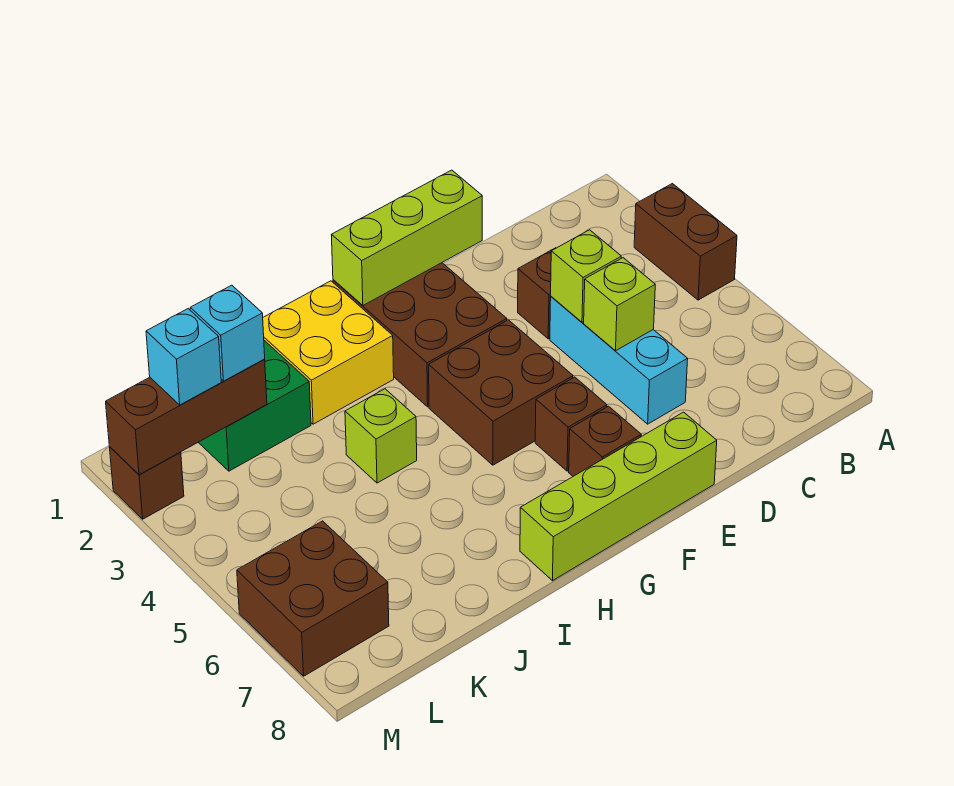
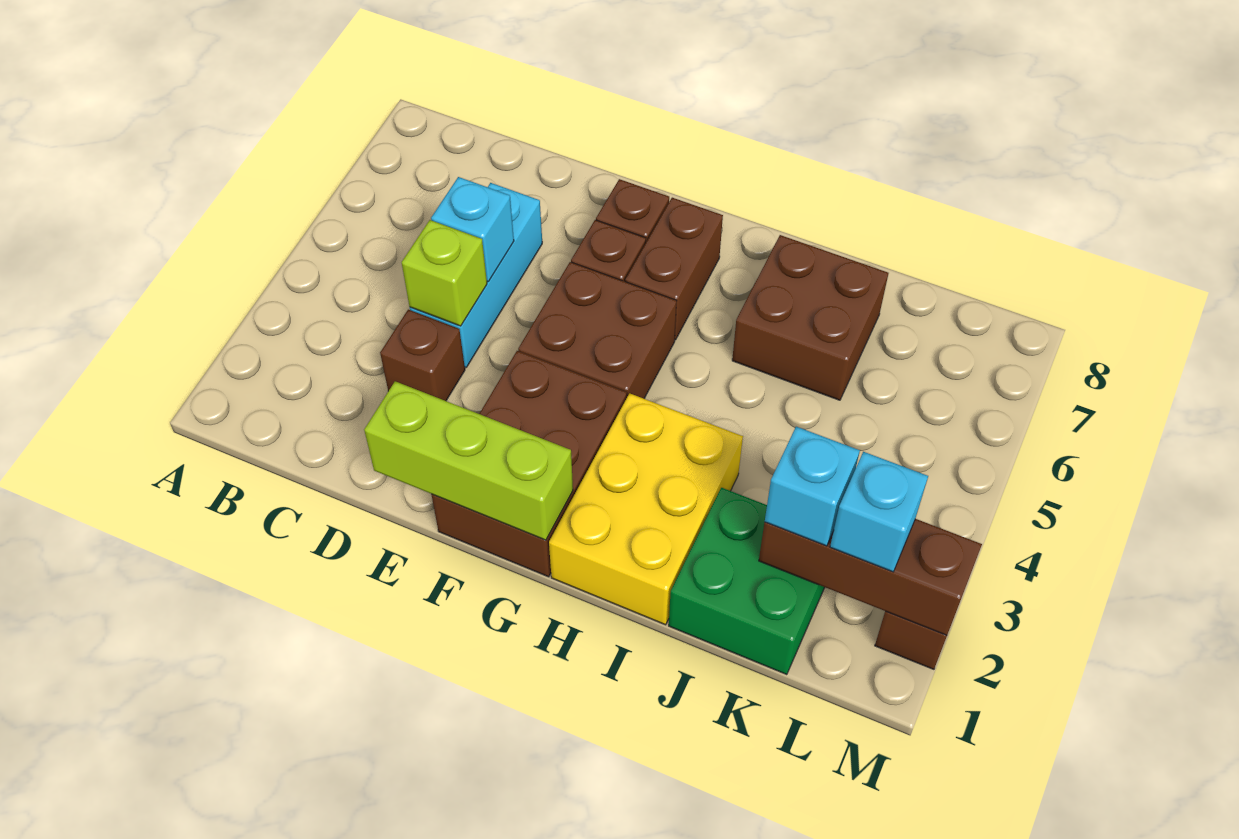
brown 1x2 brick [634,184,737,300] -> brown 1x2 brick moved to [625,198,723,340]
lime 1x1 brick [584,258,655,351] -> cyan 1x1 brick [431,177,514,282]
lime 1x4 brick [520,412,717,581] -> none
yellow 2x2 brick [263,281,394,424] -> yellow 2x3 brick [549,393,743,625]
lime 1x1 brick [345,389,417,483] -> none
brown 2x2 brick [237,521,389,676] -> brown 2x2 brick moved to [732,235,888,400]

